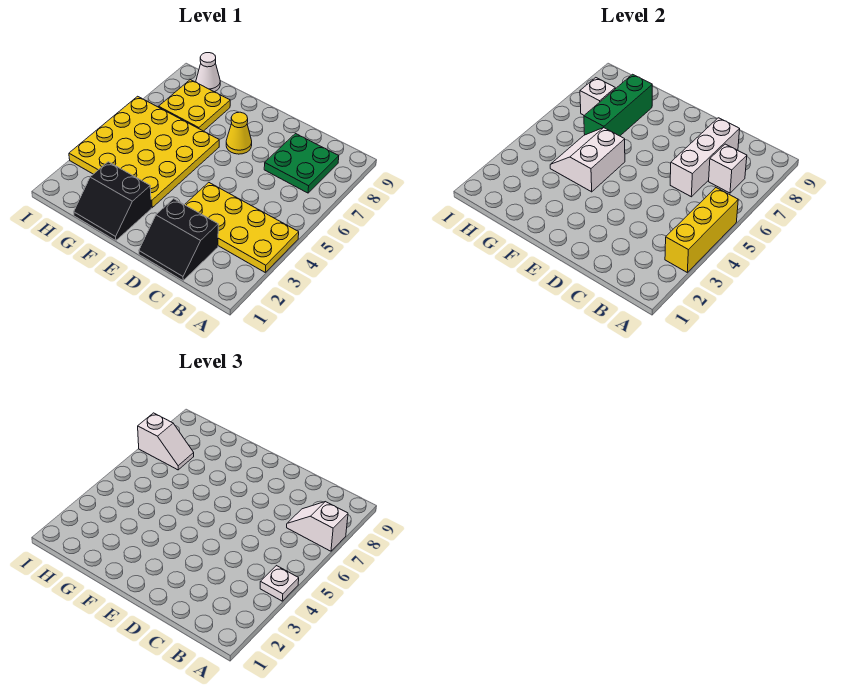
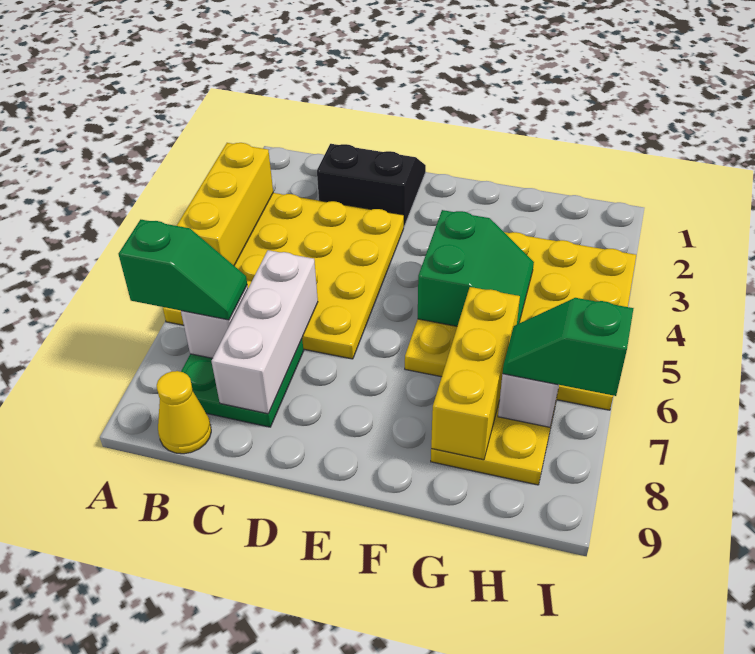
yellow 2x4 plate [185,183,299,272] -> yellow 4x4 plate [163,193,404,359]
white 1x1 plate [260,566,299,601] -> none
white 1x2 slope [287,502,348,551] -> green 1x2 slope [118,220,247,320]
yellow 1x1 cone [226,112,252,154] -> yellow 1x1 cone moved to [157,371,211,454]
black 2x2 slope [74,162,151,241] -> none
white 2x2 slope [550,128,625,192] -> green 2x2 slope [418,210,534,326]
green 1x3 brick [584,74,652,136] -> yellow 1x3 brick [431,287,520,460]
white 1x2 slope [138,413,194,470] -> green 1x2 slope [503,298,634,396]
white 1x1 cone [196,53,220,92] -> none

